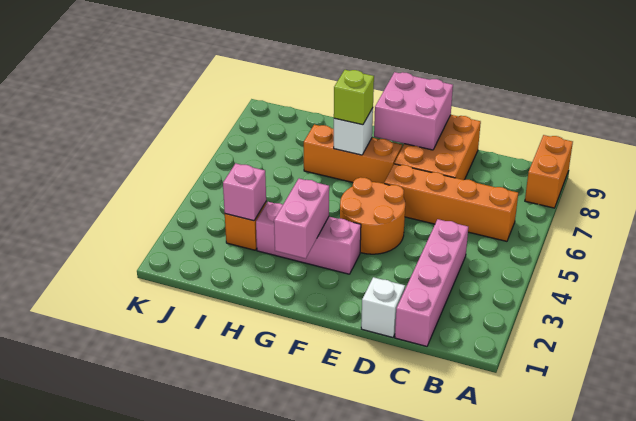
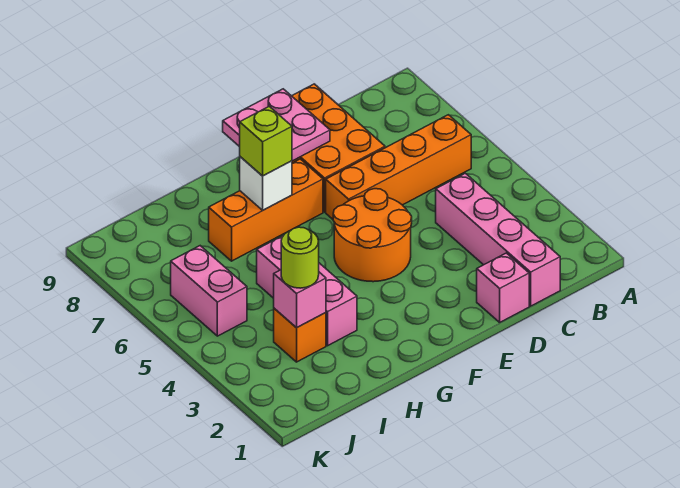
orange 1x2 brick [525,135,573,208] -> none
white 1x1 brick [361,277,405,337] -> pink 1x1 brick [477,253,529,322]
pink 2x2 brick [374,72,453,150] -> pink 2x2 plate [223,89,330,161]
pink 1x3 brick [256,202,361,274] -> pink 1x3 brick turned to [257,236,357,346]
pink 1x2 brick [274,179,329,258] -> pink 1x2 brick moved to [171,246,247,336]
none -> lime 1x1 round brick [281,227,319,288]

